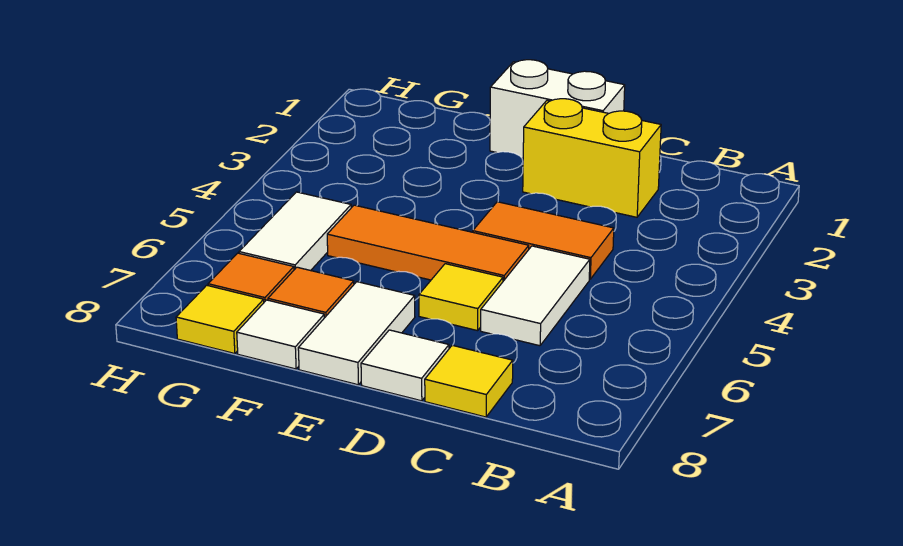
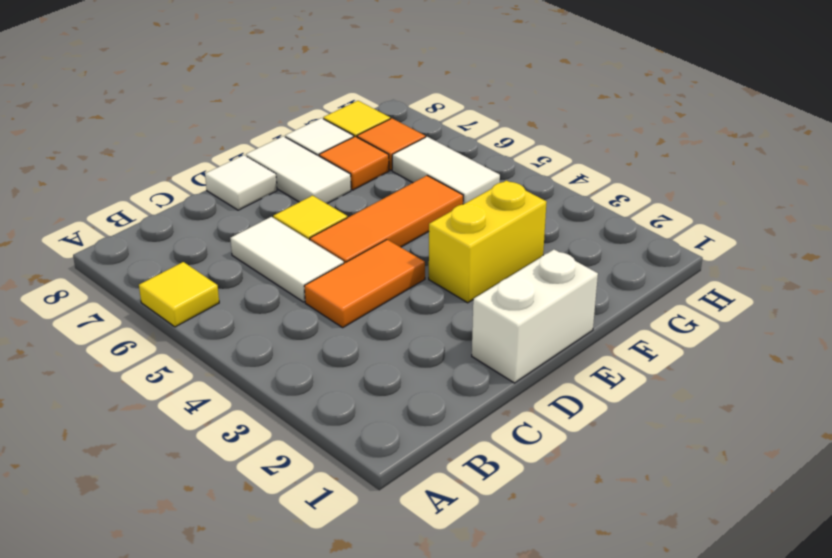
yellow 1x2 brick [523,99,661,217] -> yellow 1x2 brick moved to [429,181,546,303]
yellow 1x1 tile [425,345,513,417] -> yellow 1x1 tile moved to [139,262,219,327]

